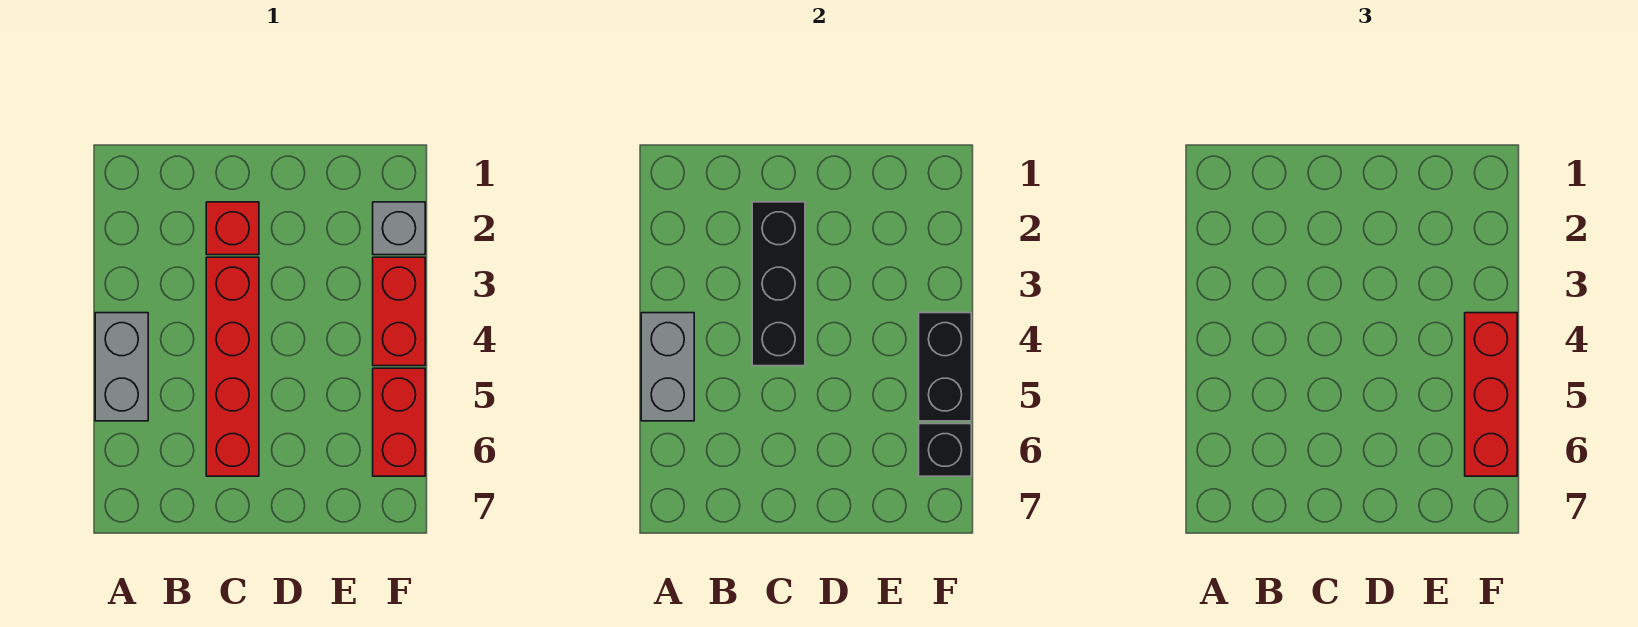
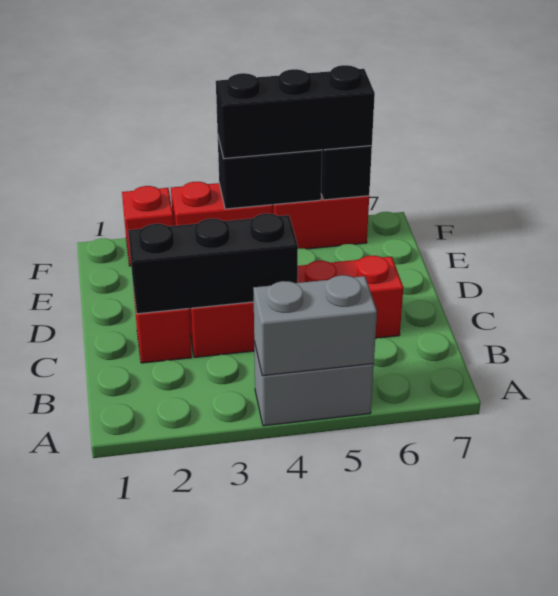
grey 1x1 brick [373,202,425,255] -> red 1x1 brick [122,186,174,266]
red 1x3 brick [1465,313,1517,476] -> black 1x3 brick [216,65,375,159]

